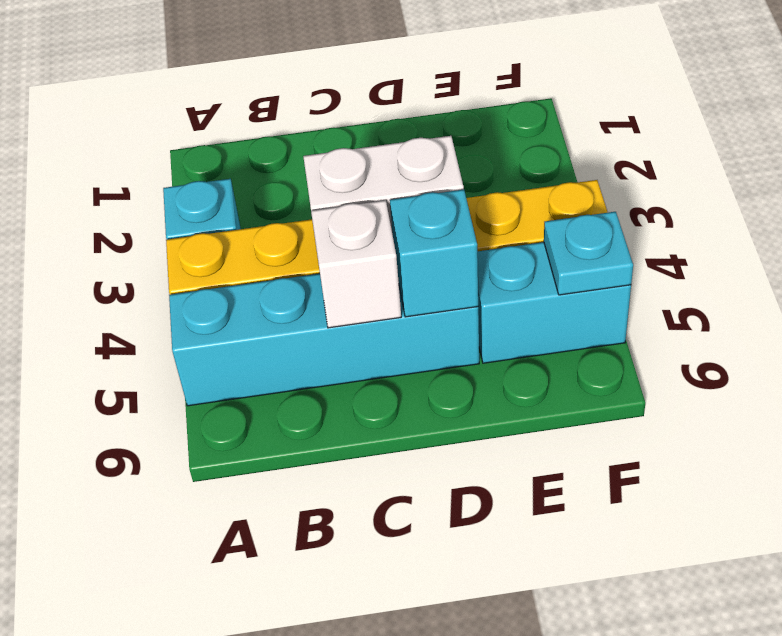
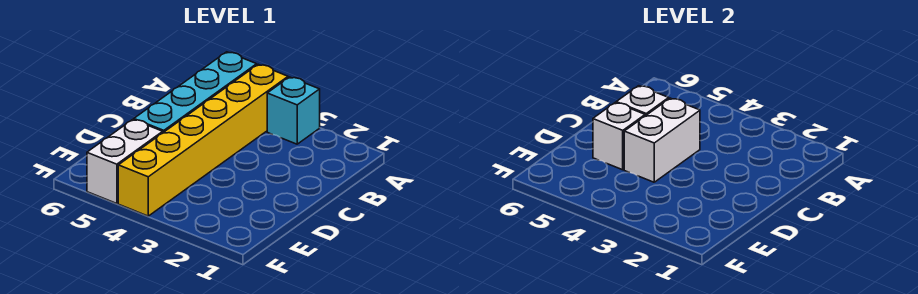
cyan 1x1 brick [390,190,478,317] -> white 1x1 brick [593,103,645,170]
cyan 1x2 brick [477,242,631,363] -> white 1x2 brick [87,120,163,204]
cyan 1x1 plate [544,212,633,295] -> none

